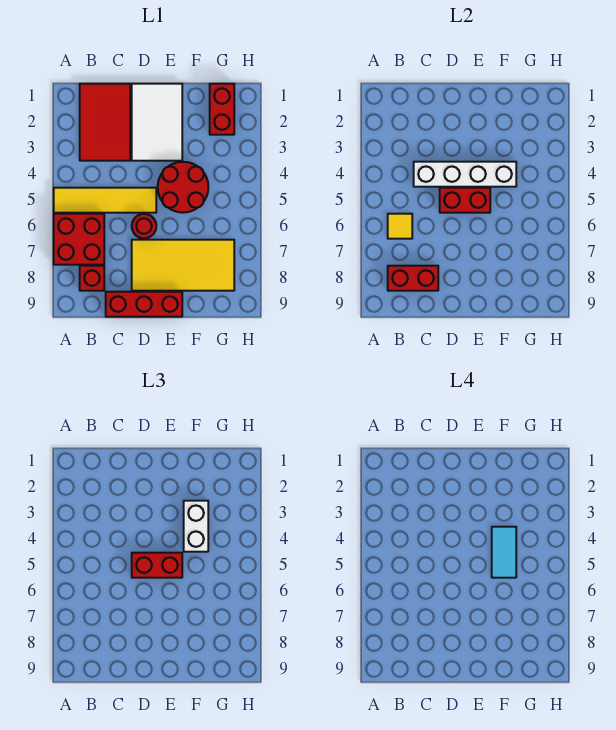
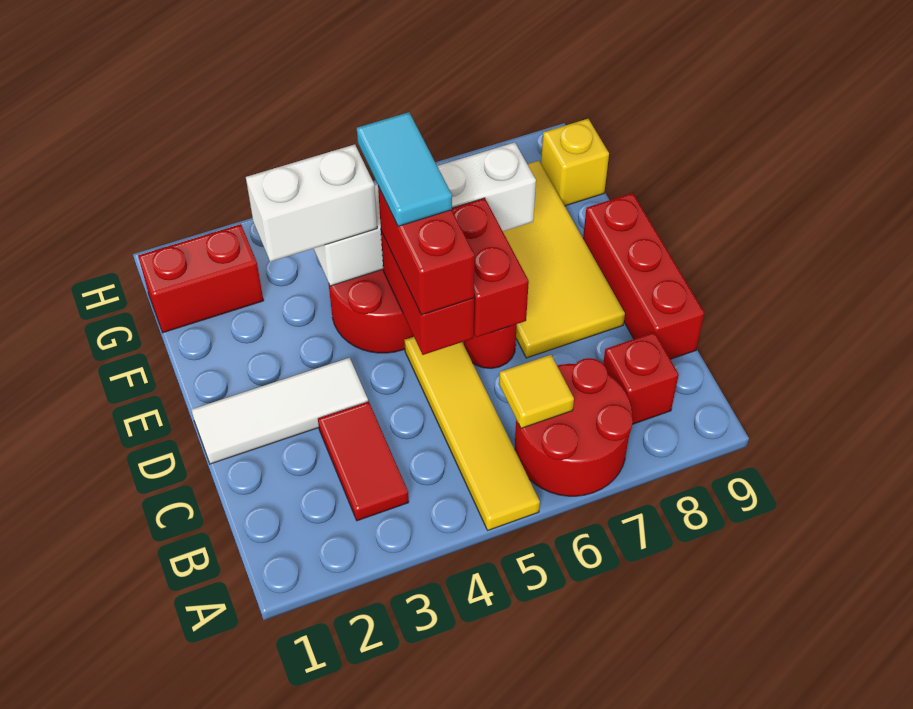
red 2x2 brick [54,214,104,265] -> red 2x2 round brick [515,358,633,496]
red 2x3 tile [80,84,130,161] -> red 1x2 tile [318,401,409,521]
red 1x2 brick [388,266,438,291] -> red 1x2 brick moved to [452,198,529,337]
white 1x4 brick [414,162,516,187] -> white 1x4 brick turned to [314,142,536,286]
white 2x3 tile [132,84,182,161] -> white 1x3 tile [191,358,368,464]
cyan 1x2 tile [492,527,516,578] -> cyan 1x2 tile turned to [357,112,452,226]
none -> yellow 1x1 brick [541,119,609,206]

